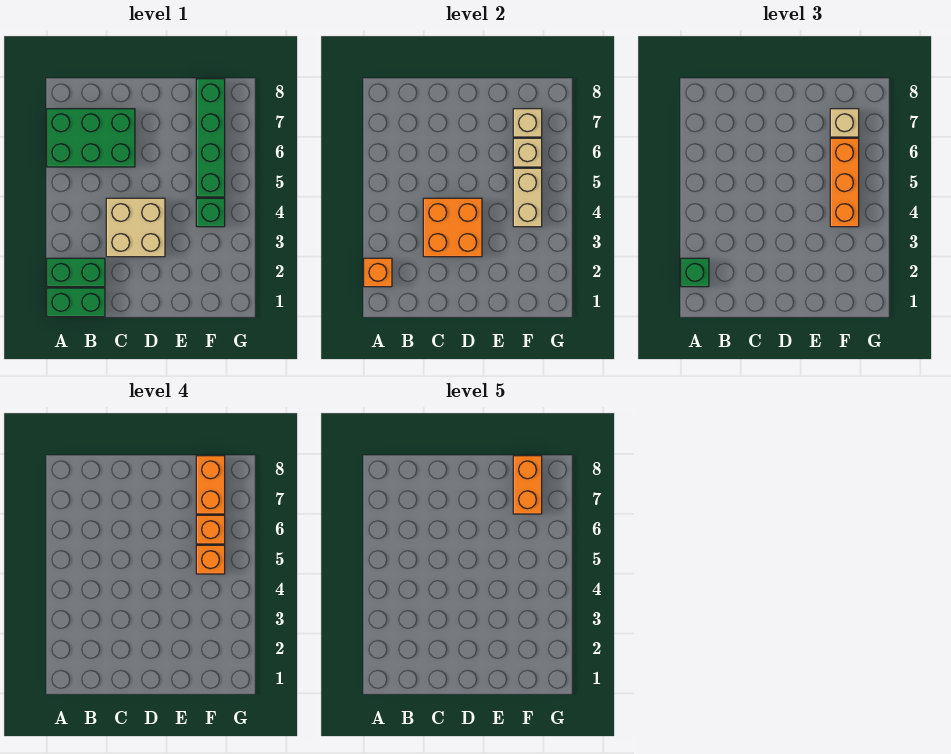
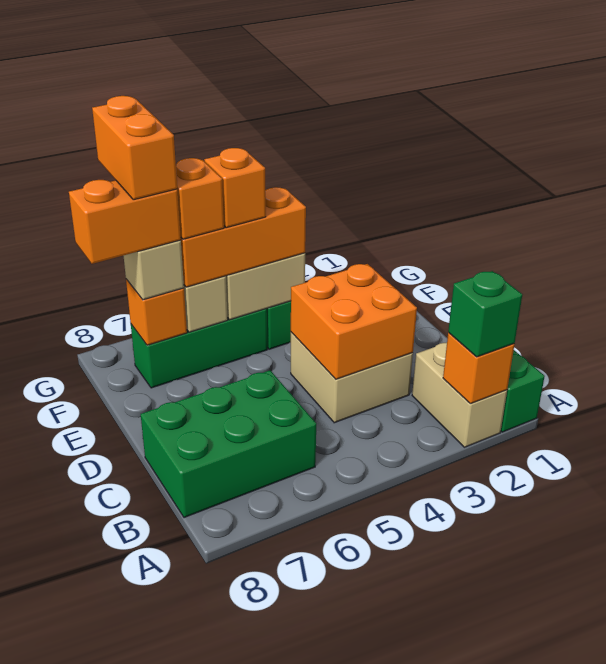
green 1x2 brick [47,258,105,287] -> tan 1x2 brick [412,343,507,447]
green 2x3 brick [47,109,135,167] -> green 2x3 brick turned to [141,370,316,518]
green 1x4 brick [196,79,225,197] -> green 1x3 brick [131,309,267,388]
tan 1x1 brick [513,109,542,137] -> orange 1x1 brick [126,279,187,345]
orange 1x2 brick [513,456,542,514] -> orange 1x2 brick turned to [92,96,177,200]

